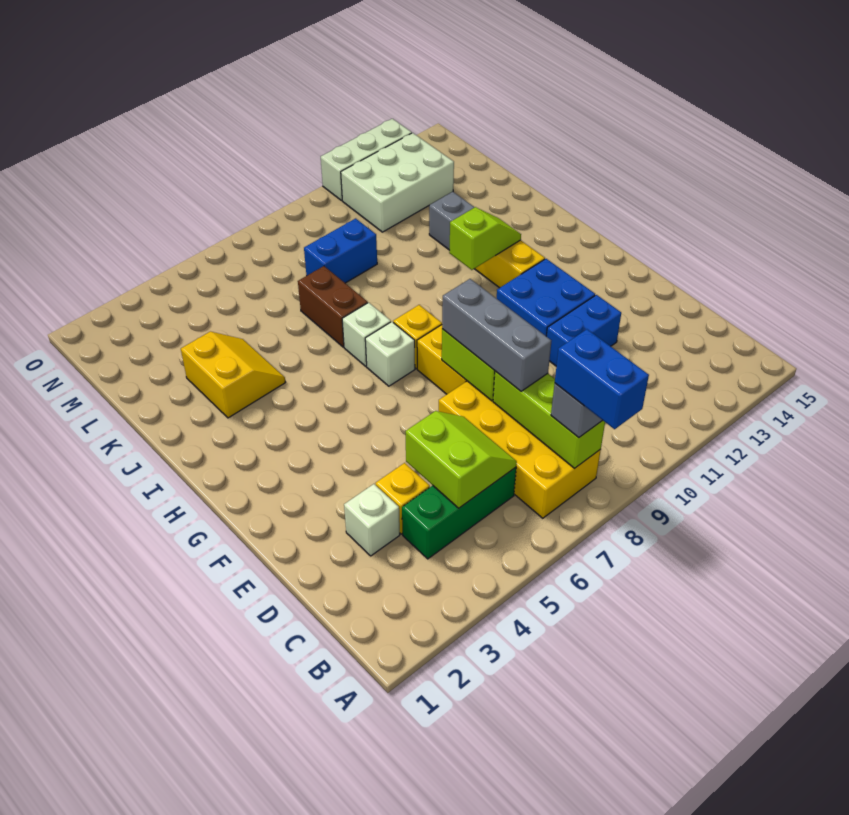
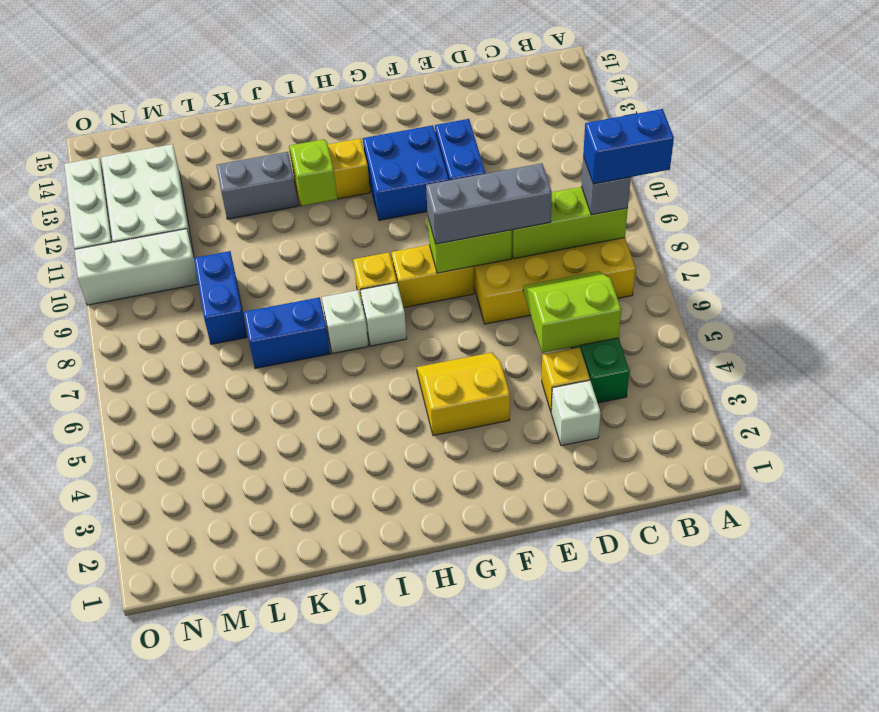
yellow 2x2 slope [181,332,286,418] -> yellow 2x2 slope moved to [417,352,510,436]
brown 1x2 brick [298,266,368,347] -> blue 1x2 brick [244,297,330,368]
none -> white 1x3 brick [74,229,198,305]

